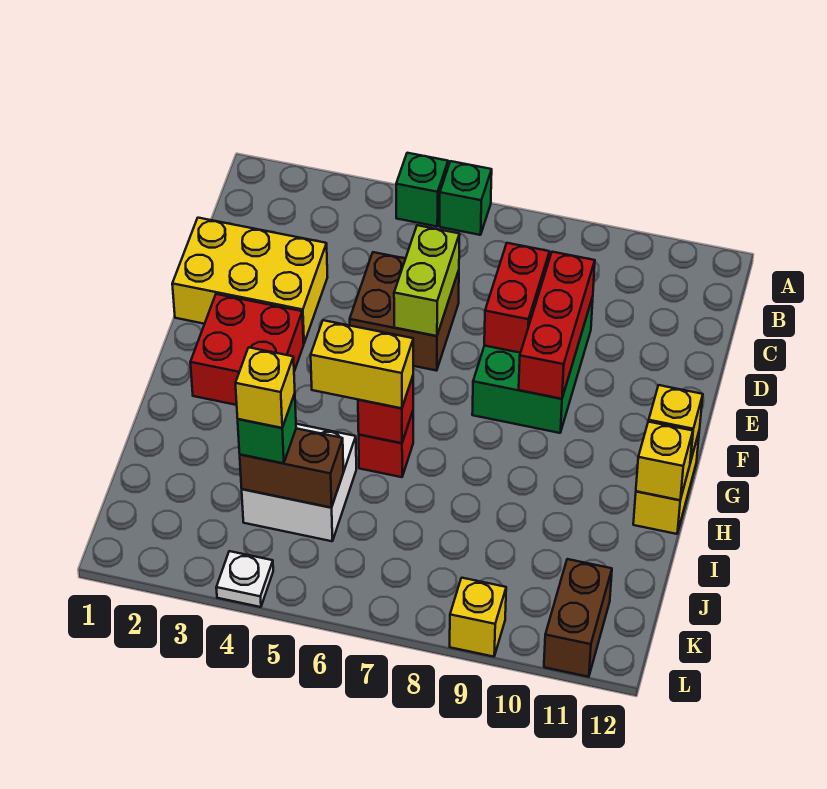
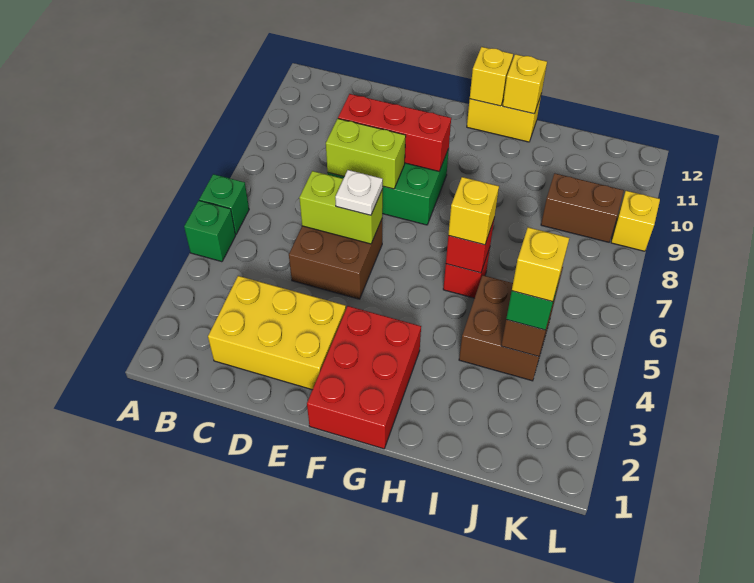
yellow 2x3 brick [172,218,327,344] -> yellow 2x3 brick turned to [208,276,346,390]
red 1x2 brick [484,243,550,353] -> lime 1x2 brick [326,119,406,189]
red 2x2 brick [190,294,304,405] -> red 2x3 brick [307,306,421,449]
yellow 1x2 brick [311,320,413,408] -> yellow 1x1 brick [448,177,499,245]
white 2x2 brick [242,424,356,541] -> brown 2x2 brick [459,275,553,381]
brown 1x2 brick [544,559,612,677] -> brown 1x2 brick moved to [541,173,624,242]
white 1x1 plate [216,551,273,607] -> white 1x1 plate moved to [335,170,383,215]

